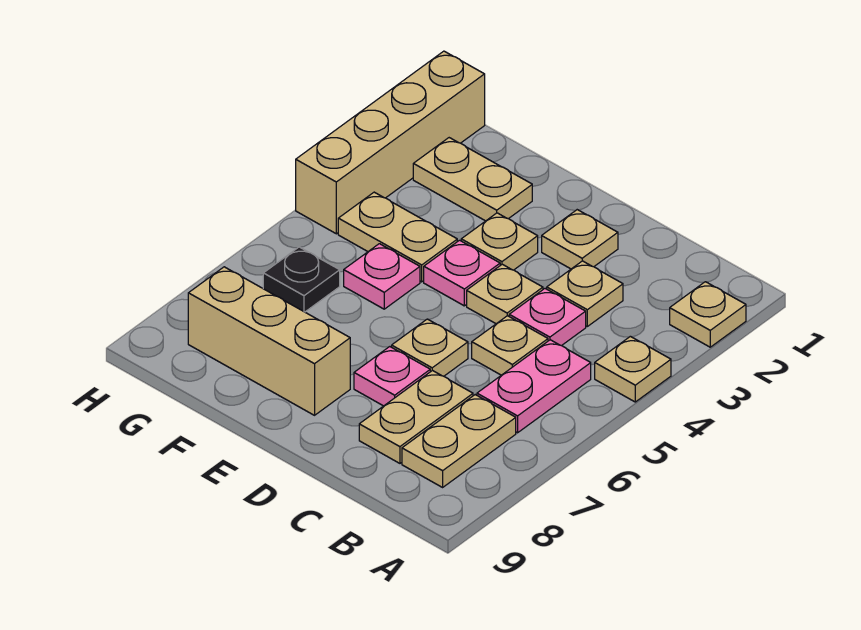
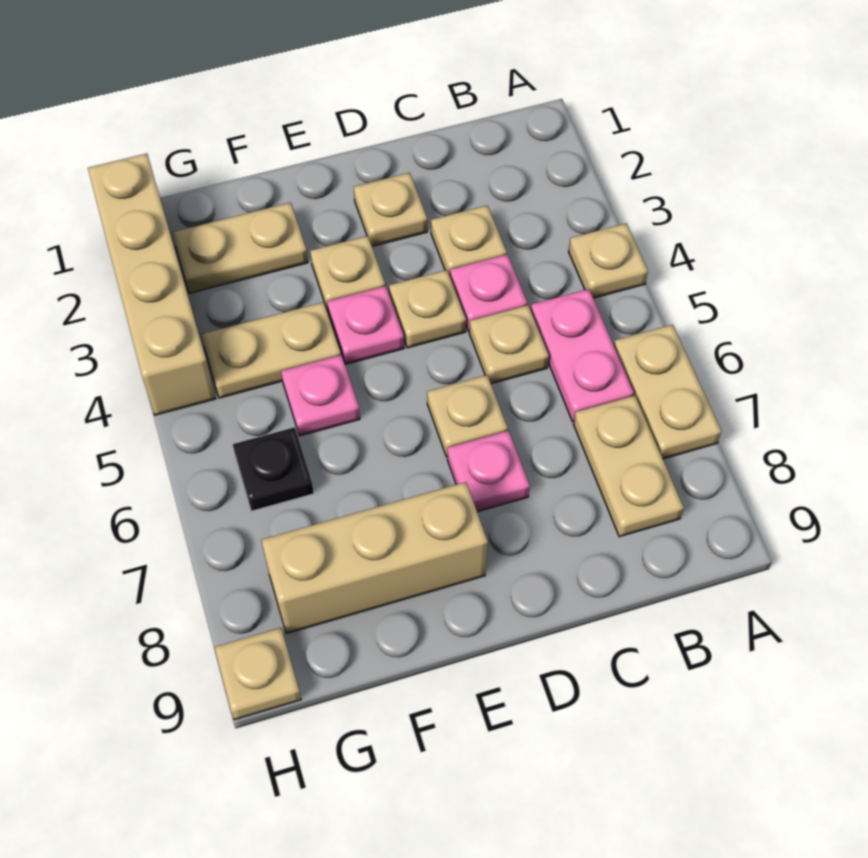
tan 1x1 plate [670,282,746,347] -> tan 1x1 plate moved to [214,628,301,720]
tan 1x2 plate [359,370,473,463] -> tan 1x2 plate moved to [614,325,721,459]

